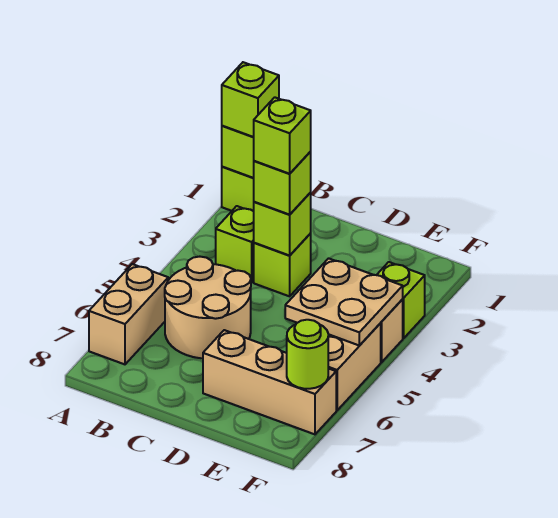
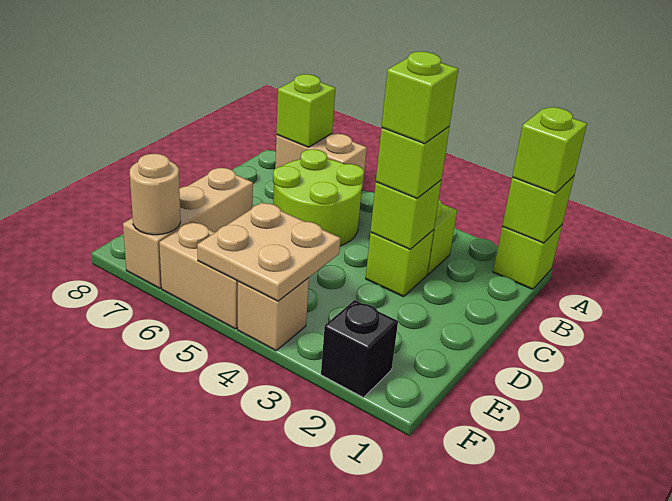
tan 2x2 round brick [165,257,251,358] -> lime 2x2 round brick [273,149,364,246]
none -> black 1x1 brick [321,300,398,398]
lime 1x1 brick [377,262,425,338] -> lime 1x1 brick moved to [277,74,335,147]
lime 1x1 round brick [287,320,328,389] -> tan 1x1 round brick [130,154,181,235]

